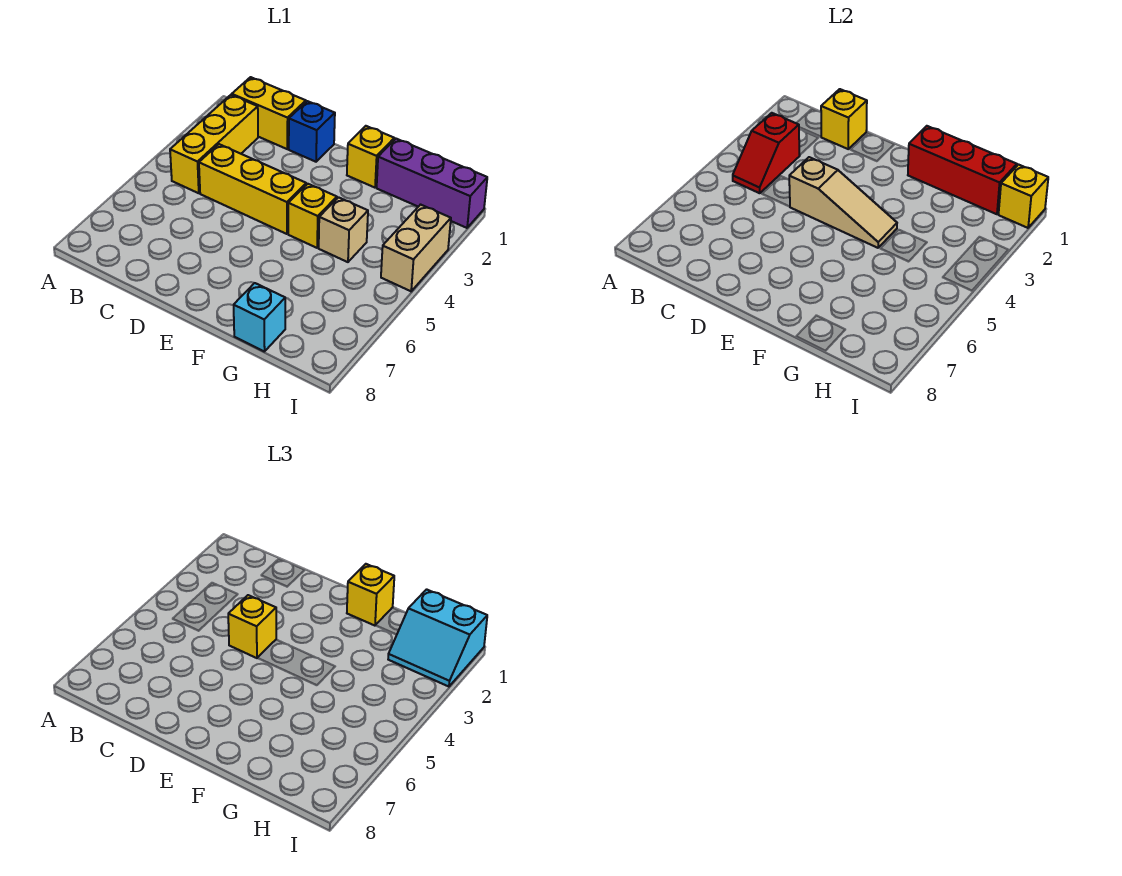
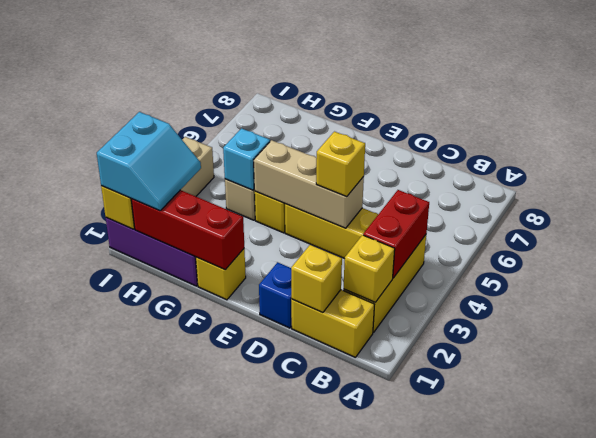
red 1x2 slope [733,113,800,193] -> red 1x2 brick [363,190,429,278]
tan 1x3 slope [789,157,897,248] -> tan 1x3 brick [254,140,364,228]
yellow 1x1 brick [347,564,394,626] -> yellow 1x1 brick moved to [344,235,395,302]
cyan 1x1 brick [234,283,285,352] -> cyan 1x1 brick moved to [223,128,270,190]
cyan 2x2 slope [388,589,487,687] -> cyan 2x2 slope turned to [97,112,201,211]

